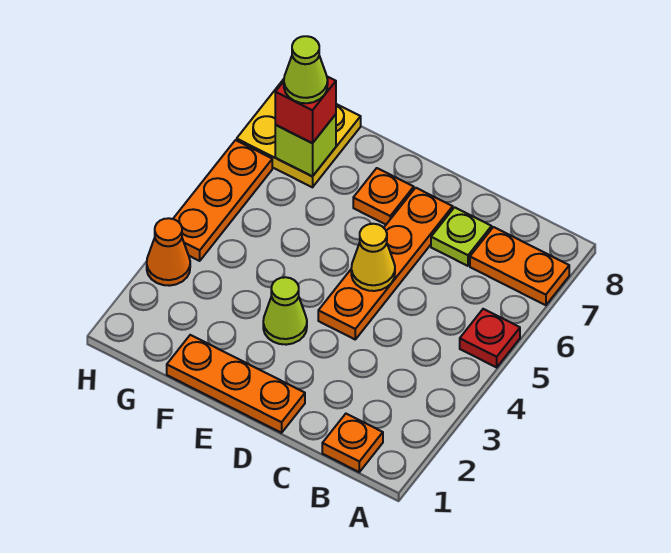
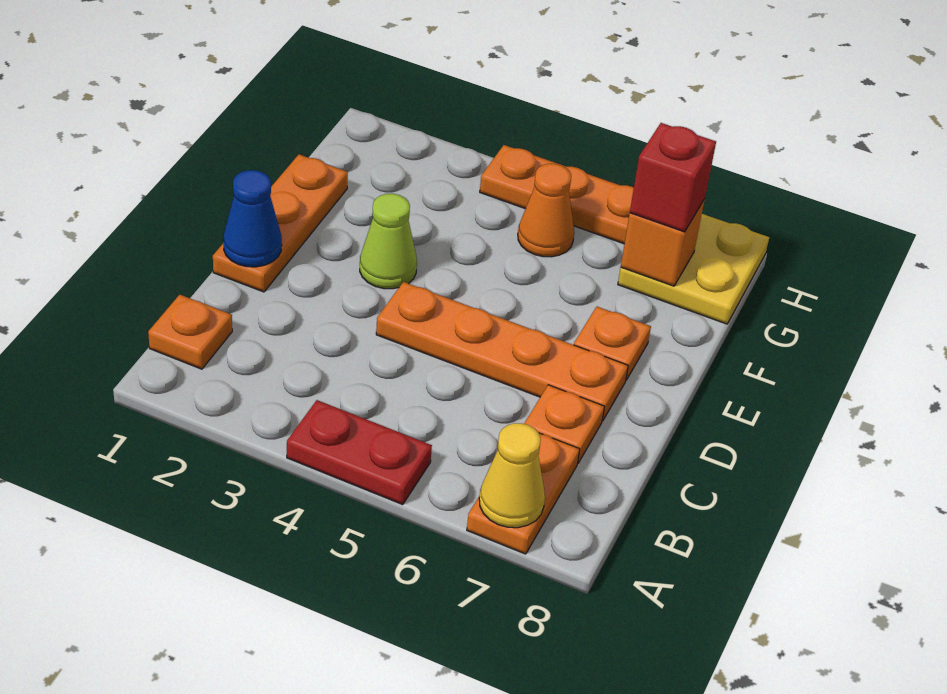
red 1x1 plate [460,309,520,367] -> red 1x2 plate [287,400,432,505]
lime 1x1 plate [431,207,492,266] -> orange 1x1 plate [524,385,604,463]
none -> blue 1x1 cone [223,170,282,267]
yellow 1x1 cone [351,224,395,291] -> yellow 1x1 cone moved to [479,423,545,528]
lime 1x1 brick [275,114,336,177] -> orange 1x1 brick [621,199,705,286]
lime 1x1 cone [284,36,328,103] -> none
orange 1x1 cone [147,218,190,286] -> orange 1x1 cone moved to [518,164,574,257]

